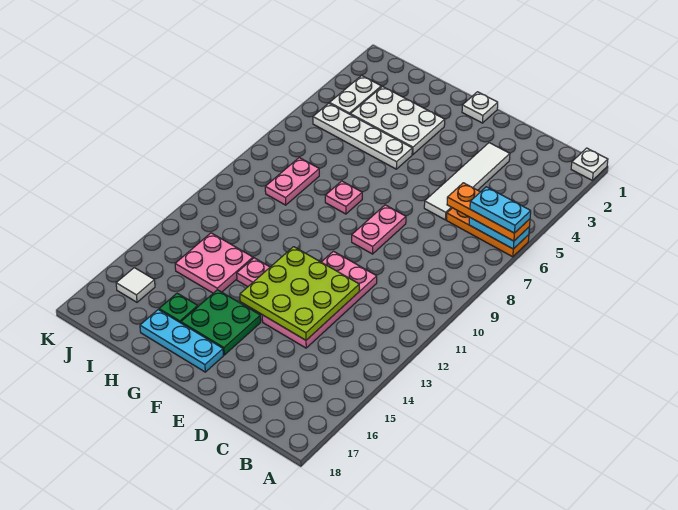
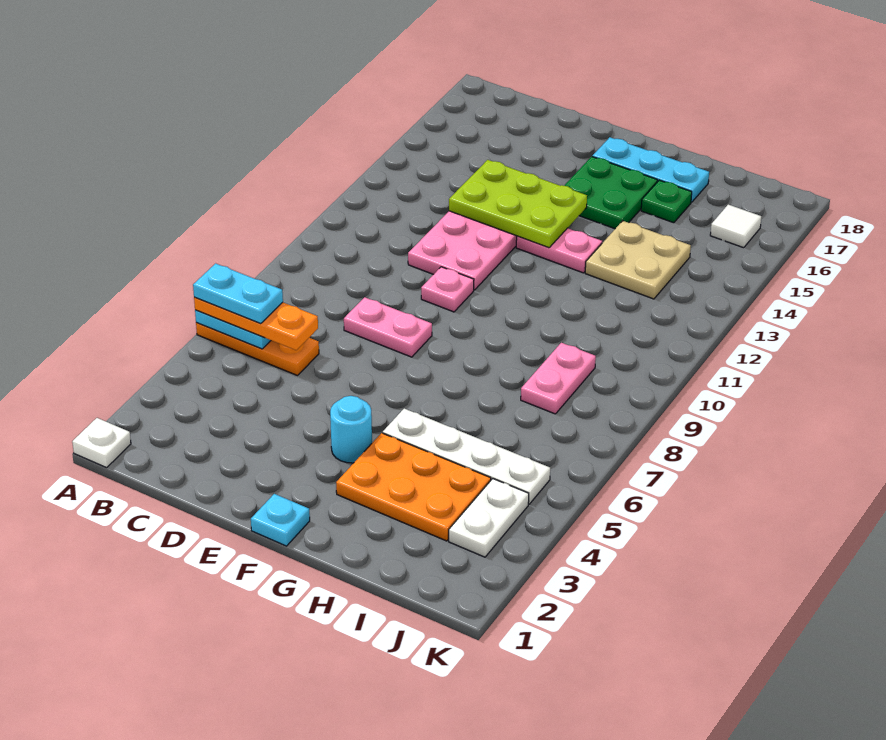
white 1x4 tile [424,143,510,220] -> none
lime 3x3 plate [240,247,359,340] -> lime 2x3 plate [449,160,587,248]
pink 1x2 plate [352,205,406,254] -> pink 1x2 plate turned to [344,297,432,357]
white 1x1 plate [462,92,498,123] -> cyan 1x1 plate [251,494,310,546]
none -> cyan 1x1 round brick [330,396,372,463]
white 2x3 plate [350,86,445,155] -> orange 2x3 plate [336,433,491,541]
pink 1x1 plate [325,181,362,214] -> pink 1x1 plate moved to [421,267,474,312]
pink 2x2 plate [175,233,253,293] -> tan 2x2 plate [585,221,691,299]

